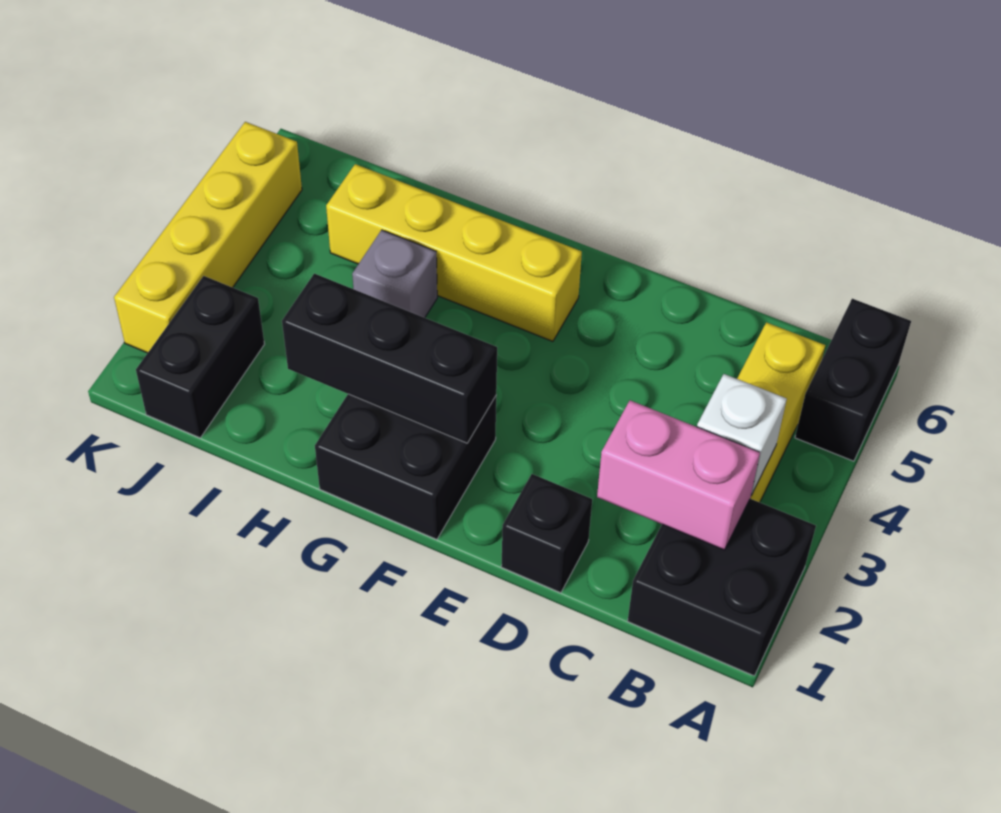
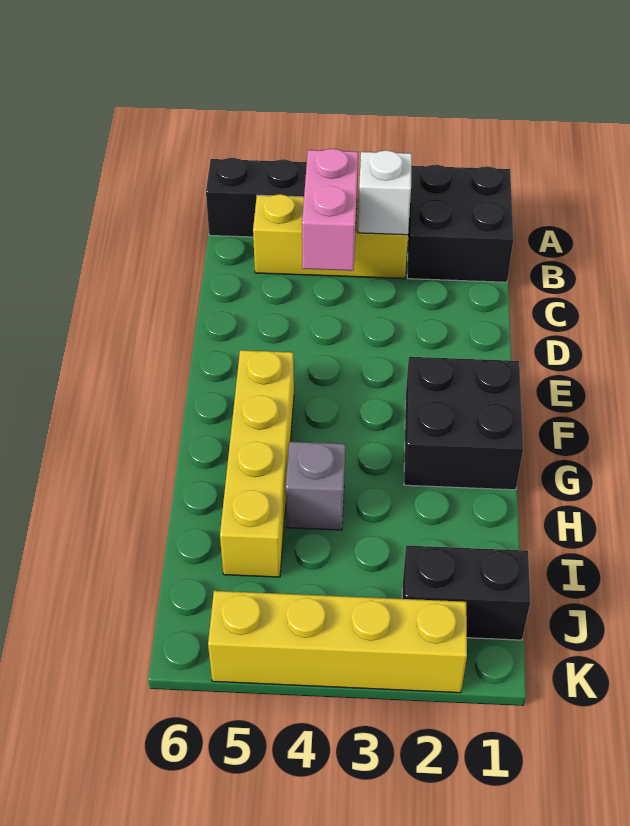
pink 1x2 brick [597,400,760,550] -> pink 1x2 brick moved to [302,149,358,271]
black 1x1 brick [501,474,592,593] -> none
black 1x3 brick [282,274,497,443] -> none

